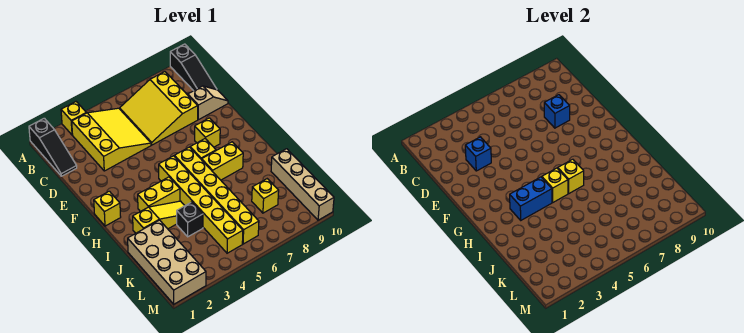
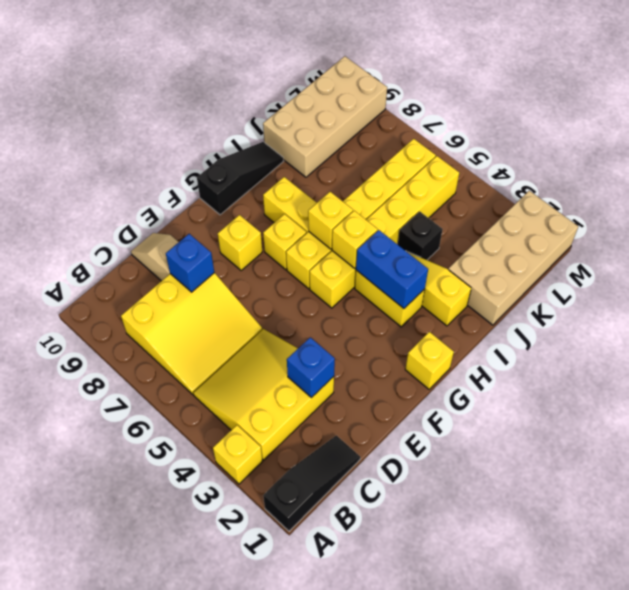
black 1x3 slope [170,44,217,91] -> black 1x3 slope moved to [197,142,283,215]
tan 1x4 brick [271,149,334,220] -> tan 2x4 brick [263,56,387,177]
yellow 1x1 brick [252,179,279,213] -> none

